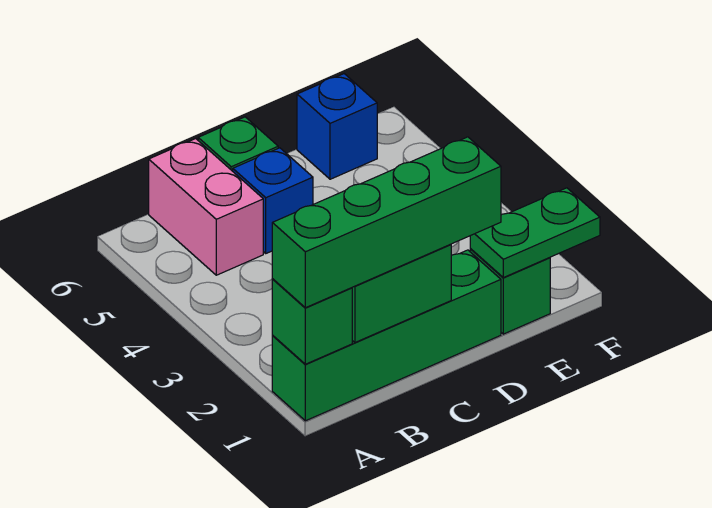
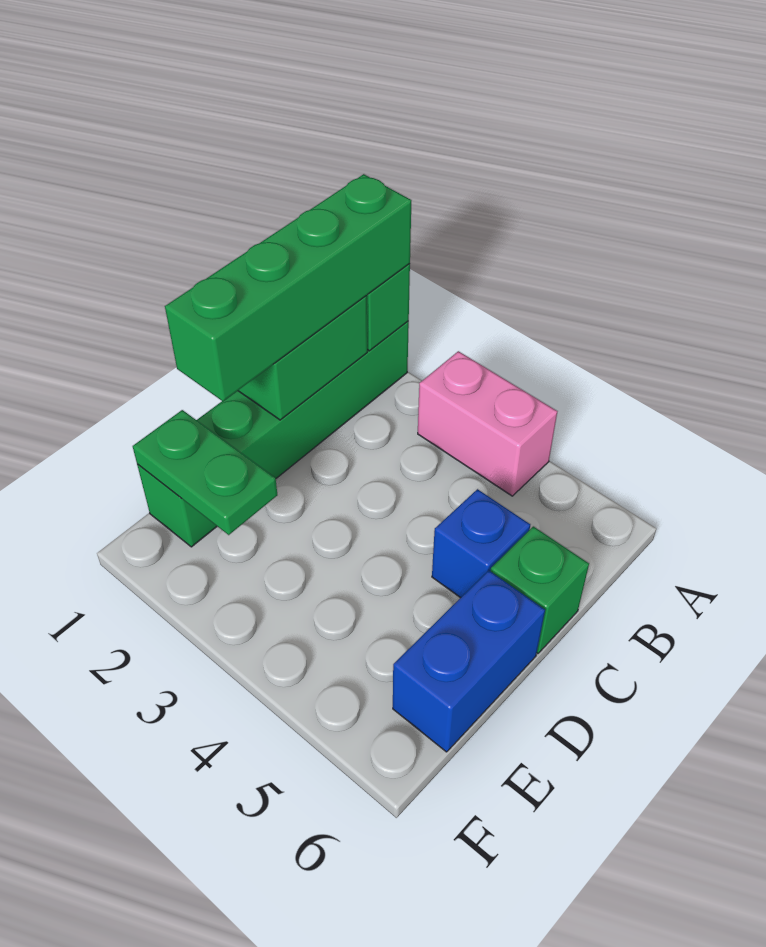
pink 1x2 brick [149,139,263,275] -> pink 1x2 brick moved to [418,351,557,496]
green 1x2 plate [470,188,600,278] -> green 1x2 plate turned to [133,410,277,535]
blue 1x1 brick [297,74,377,179] -> blue 1x2 brick [393,570,545,752]

